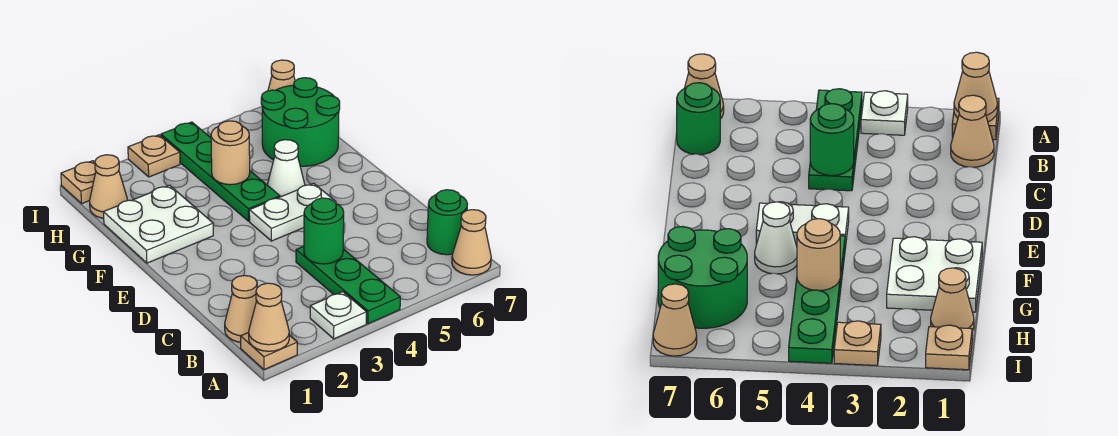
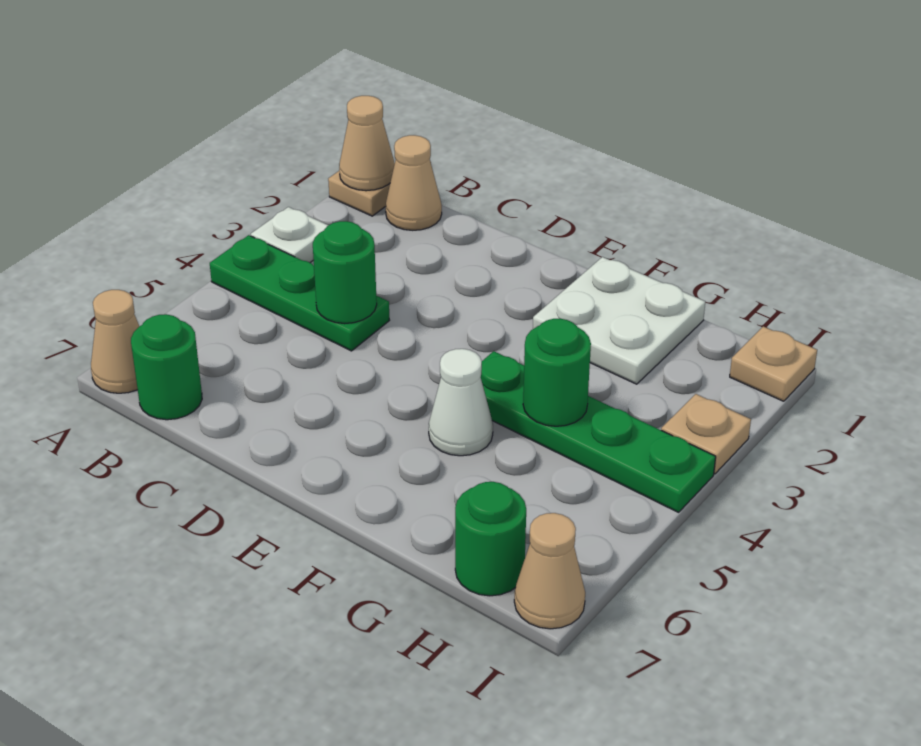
white 1x2 plate [249,183,336,241] -> none
tan 1x1 round brick [211,121,250,185] -> green 1x1 round brick [523,319,591,426]
green 2x2 round brick [261,78,340,167] -> green 1x1 round brick [455,482,526,596]
tan 1x1 cone [90,155,128,218] -> none

